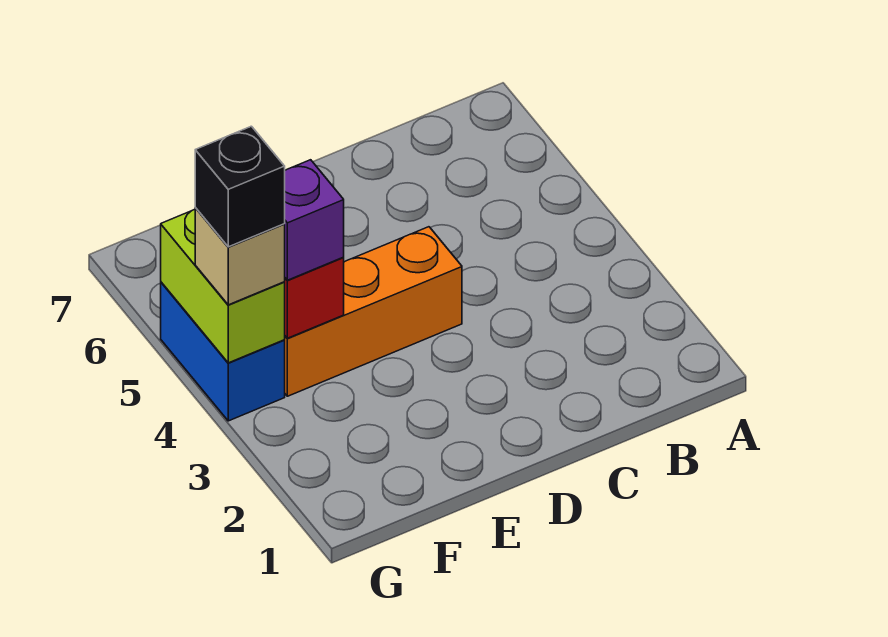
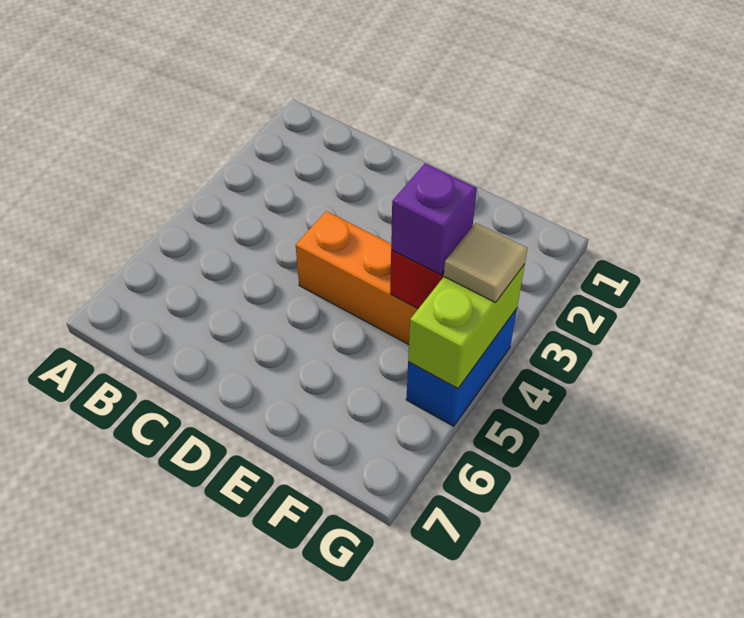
tan 1x1 brick [195,208,285,305] -> tan 1x1 tile [444,223,528,303]
black 1x1 brick [195,126,285,247] -> none

